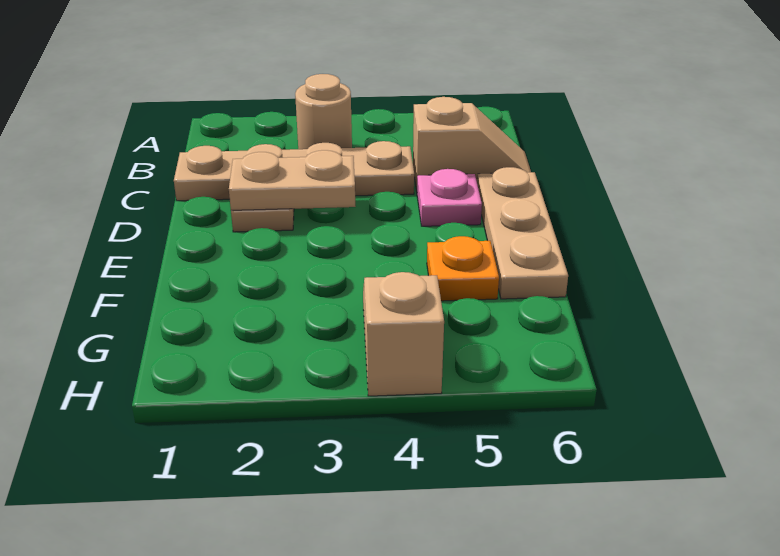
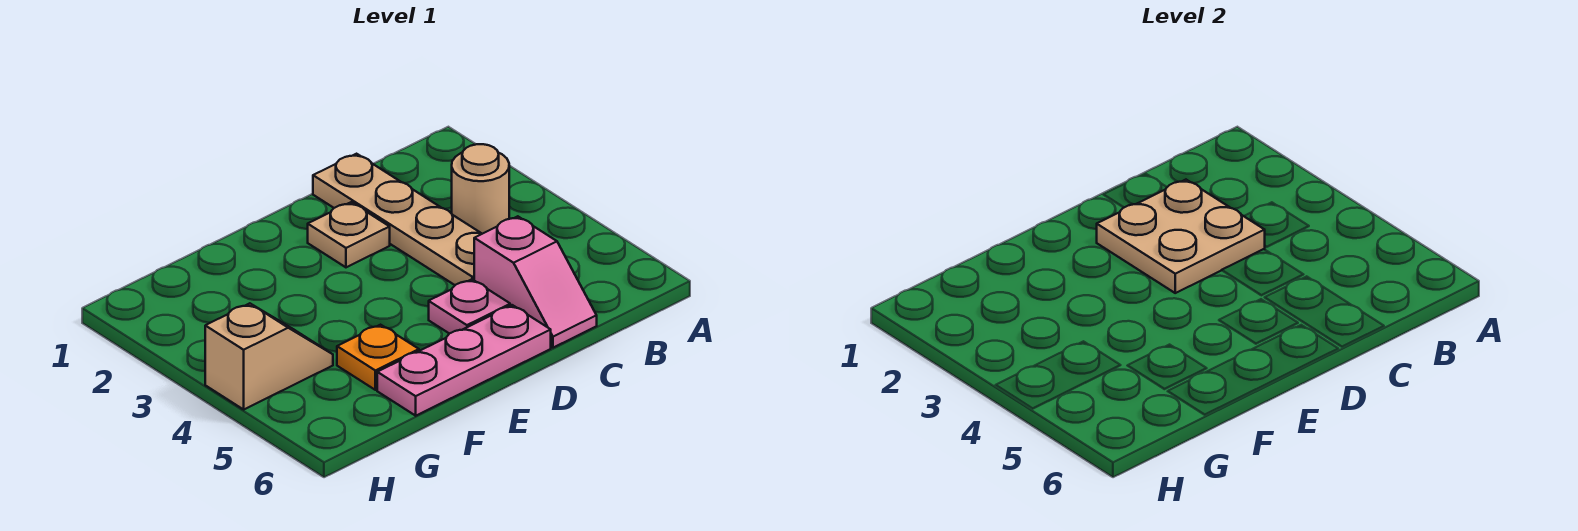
tan 1x2 slope [413,97,531,191] -> pink 1x2 slope [474,216,597,348]
tan 1x2 plate [229,150,356,210] -> tan 2x2 plate [1097,180,1265,293]
tan 1x3 plate [477,167,568,299] -> pink 1x3 plate [377,305,551,416]

